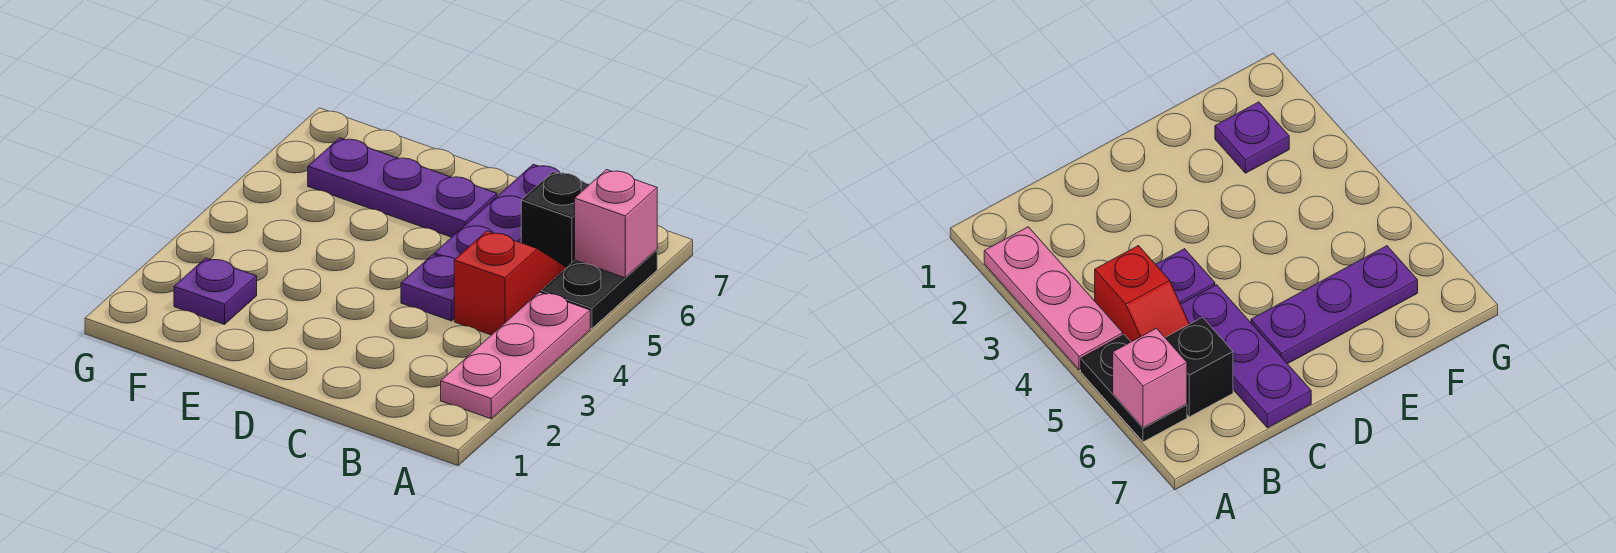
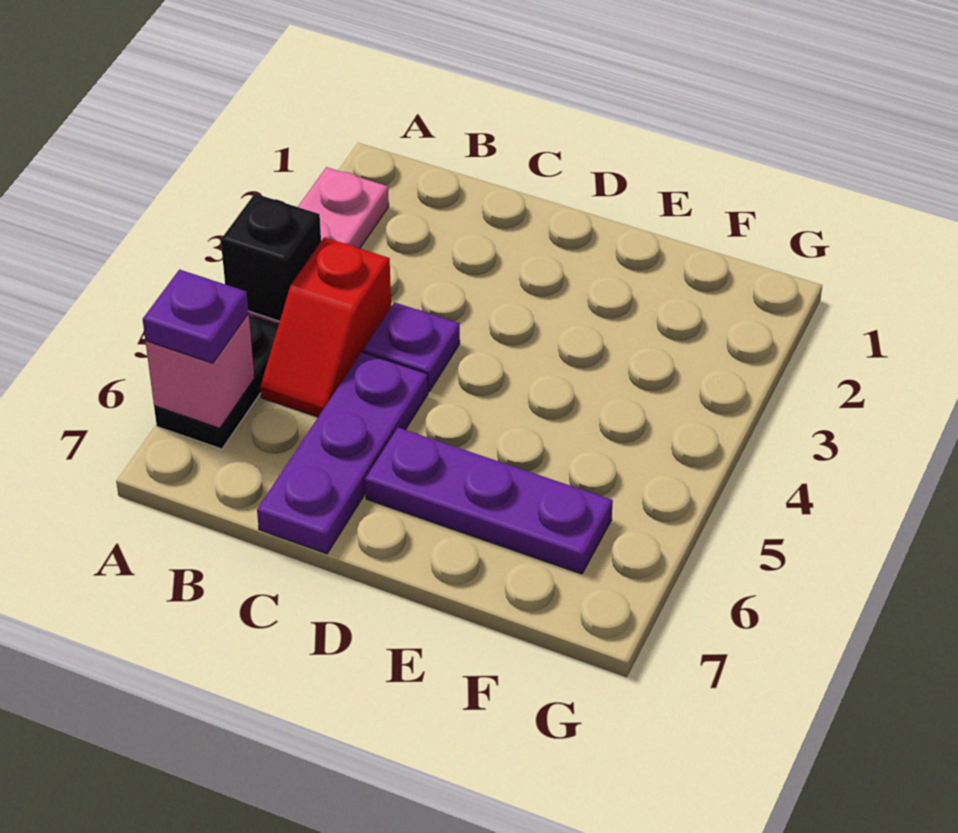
black 1x1 brick [521,172,590,267] -> black 1x1 brick moved to [221,194,321,321]
purple 1x1 plate [174,258,257,324] -> purple 1x1 plate moved to [143,270,248,363]

